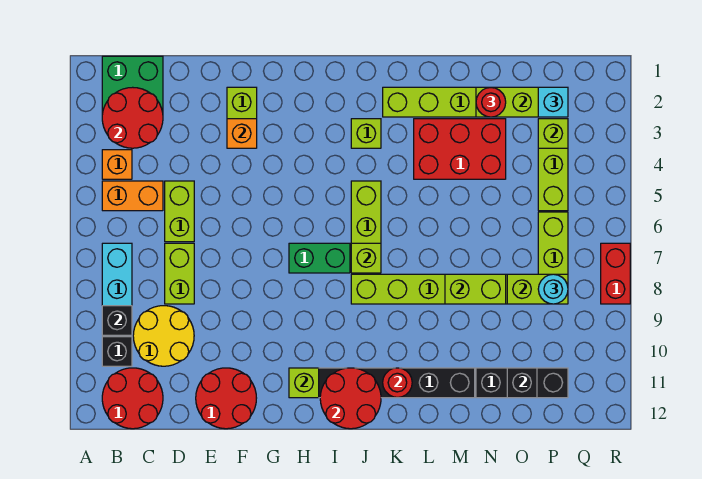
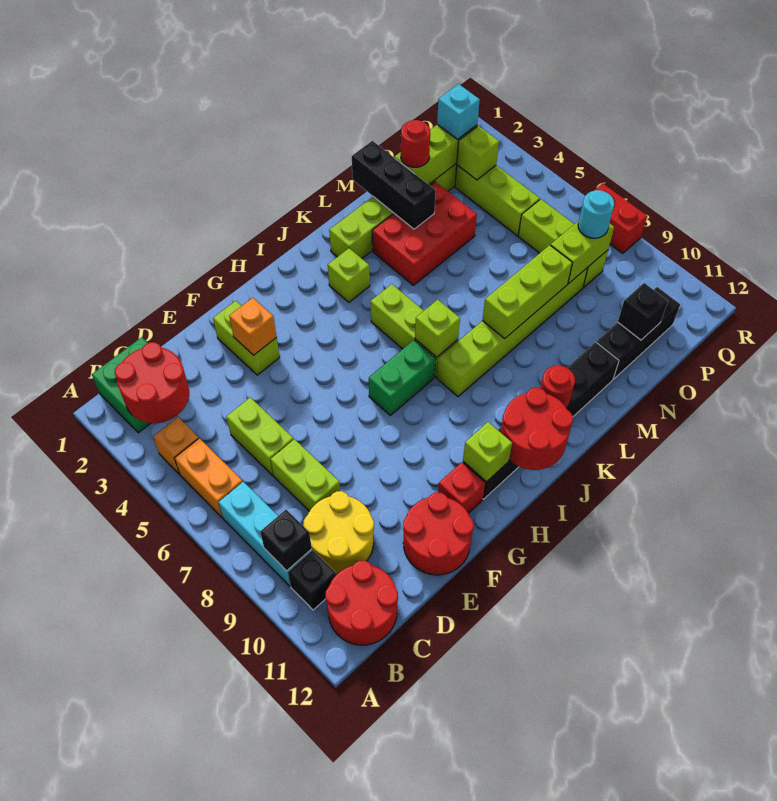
orange 1x2 brick [102,181,163,211] -> orange 1x2 brick turned to [175,438,243,518]
none -> red 1x1 brick [438,462,485,513]
none -> black 1x3 brick [352,141,436,229]
lime 1x2 brick [445,274,506,304] -> lime 1x3 brick [482,245,572,338]

